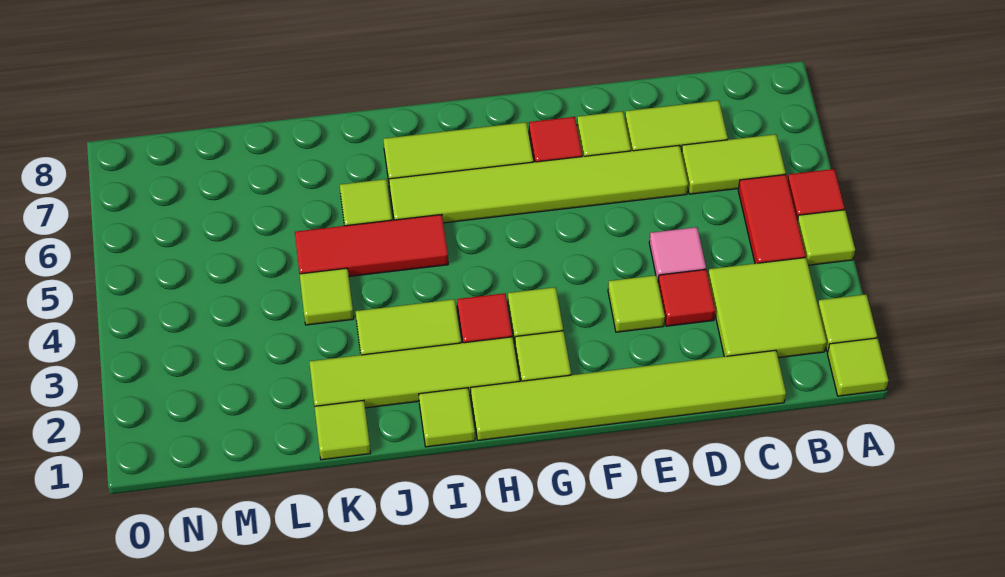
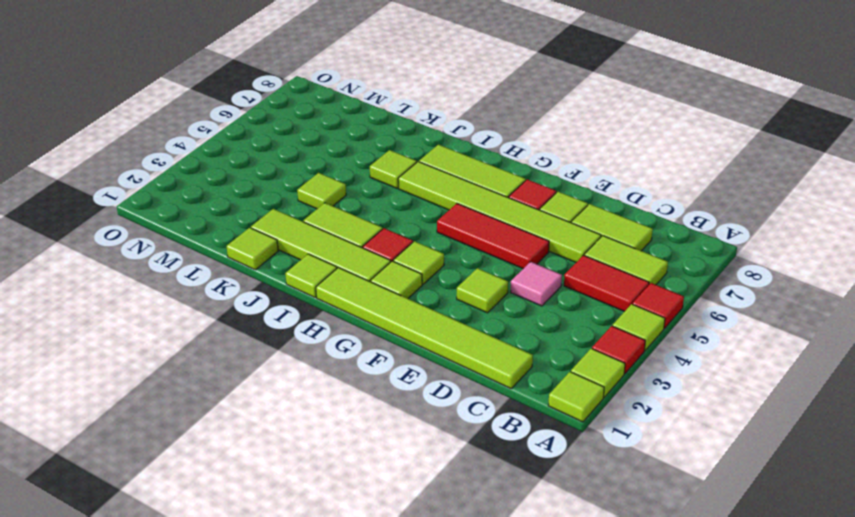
lime 2x2 tile [708,258,827,358] -> none
red 1x2 tile [738,175,806,264] -> red 1x2 tile turned to [564,255,649,312]
red 1x1 tile [658,269,715,326] -> red 1x1 tile moved to [592,326,645,374]
red 1x3 tile [295,215,448,276] -> red 1x3 tile moved to [437,204,549,269]

